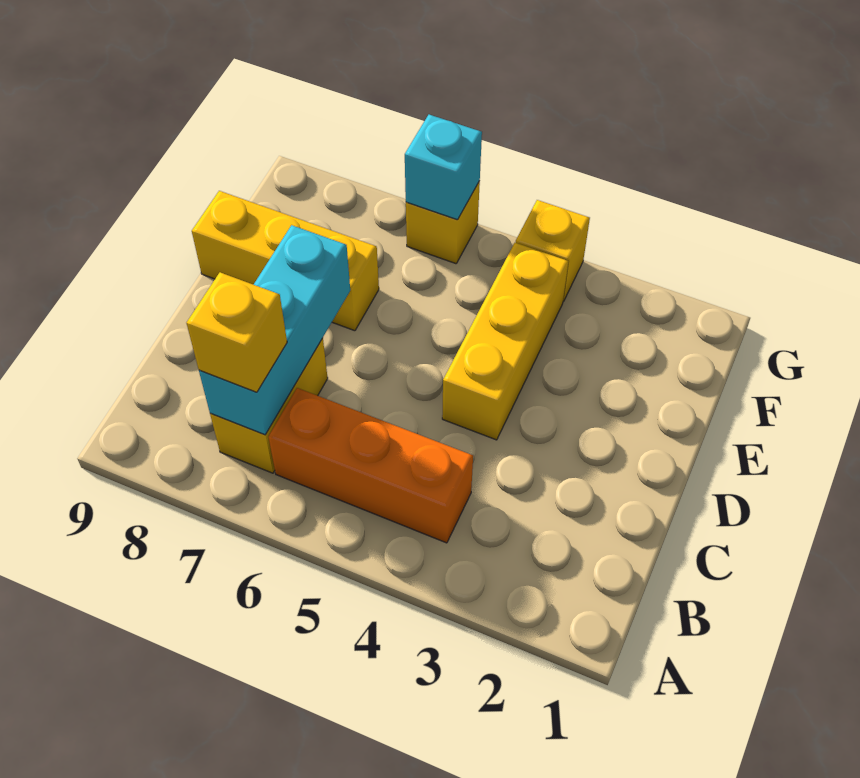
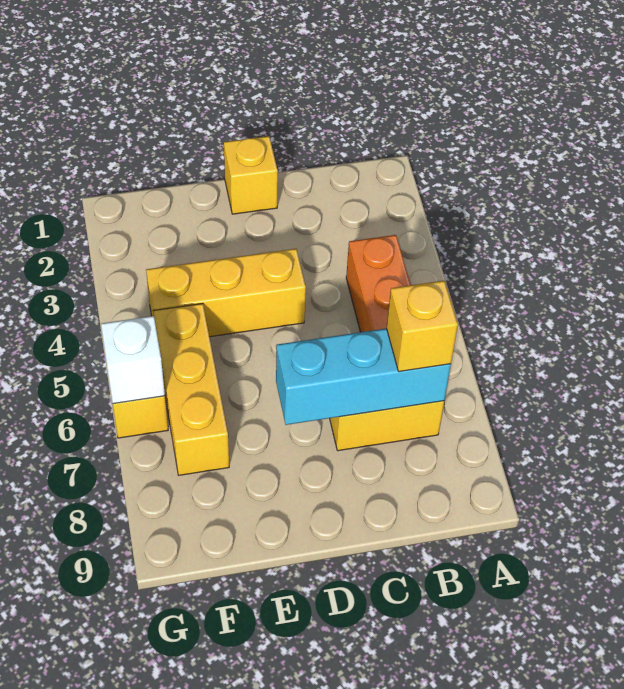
yellow 1x3 brick [192,191,379,331] -> yellow 1x3 brick moved to [153,304,229,475]
yellow 1x1 brick [516,200,590,301] -> yellow 1x1 brick moved to [224,136,278,214]
cyan 1x1 brick [405,115,482,220] -> white 1x1 brick [101,316,165,404]

